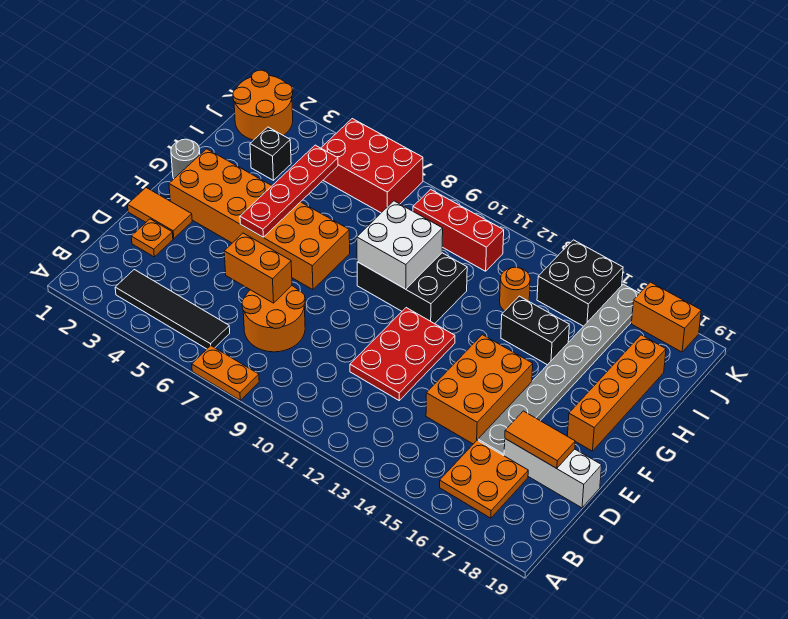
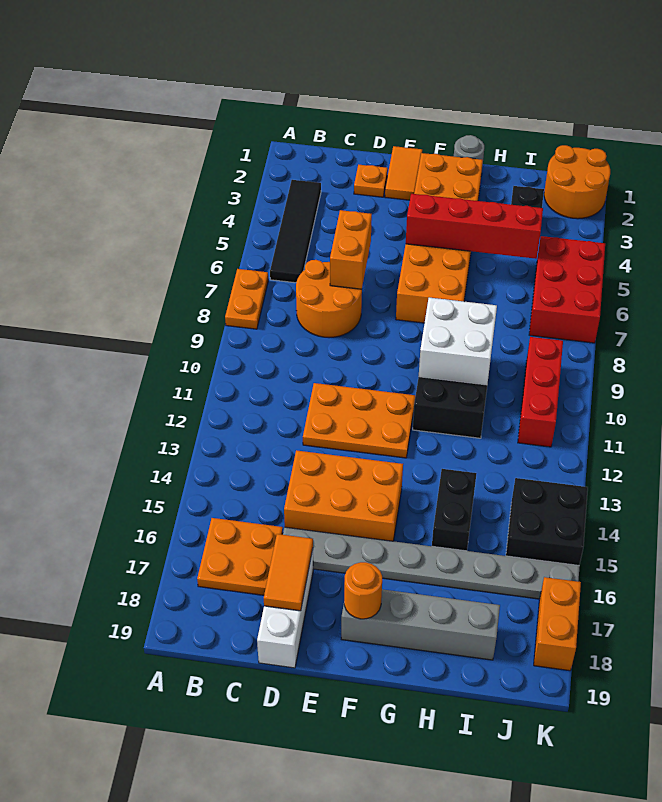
red 2x3 plate [350,308,455,400] -> orange 2x3 plate [303,383,415,458]
red 1x4 plate [240,145,338,237] -> red 1x4 brick [406,194,543,259]
orange 1x4 brick [567,335,666,451] -> grey 1x4 brick [341,589,500,660]
orange 1x1 round brick [500,267,530,311] -> orange 1x1 round brick moved to [344,562,382,619]

